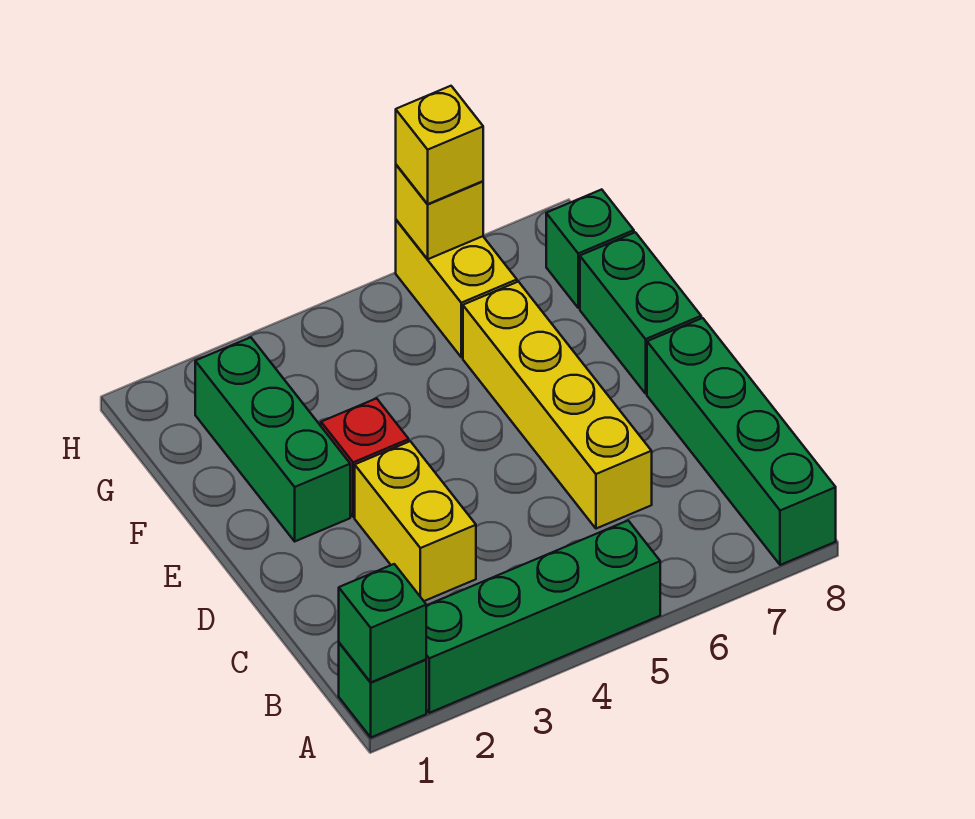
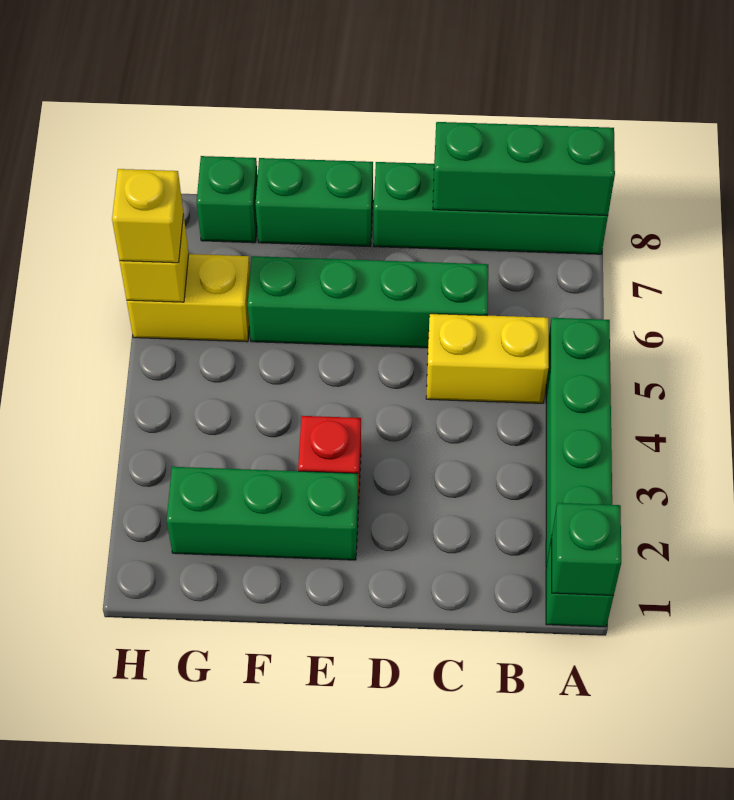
none -> green 1x3 brick [433,122,615,215]
yellow 1x2 brick [355,441,476,601] -> yellow 1x2 brick moved to [426,314,549,403]
yellow 1x4 brick [463,282,652,529] -> green 1x4 brick [248,256,488,348]

